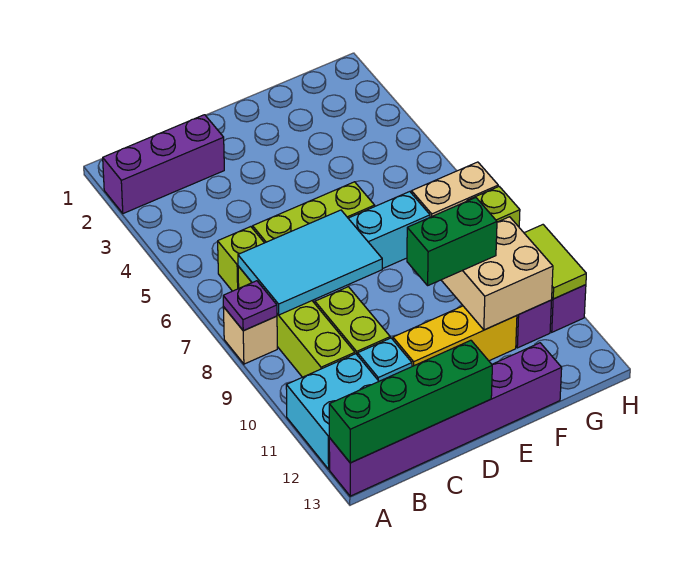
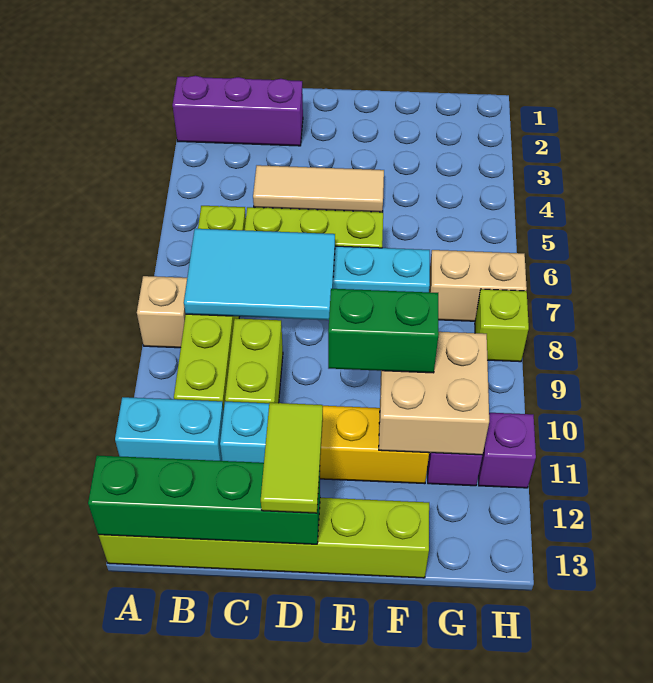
purple 1x1 plate [223,281,277,331] -> none
cyan 2x2 brick [286,354,379,469] -> cyan 1x2 brick [115,397,224,461]
purple 1x6 brick [329,343,562,496] -> lime 1x6 brick [99,498,429,578]
none -> tan 1x3 tile [253,165,384,212]
lime 1x2 tile [524,225,586,299] -> lime 1x2 tile moved to [261,403,323,513]

